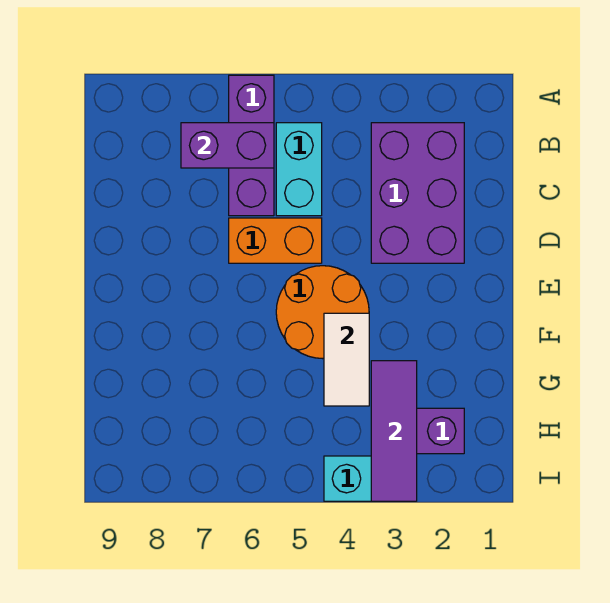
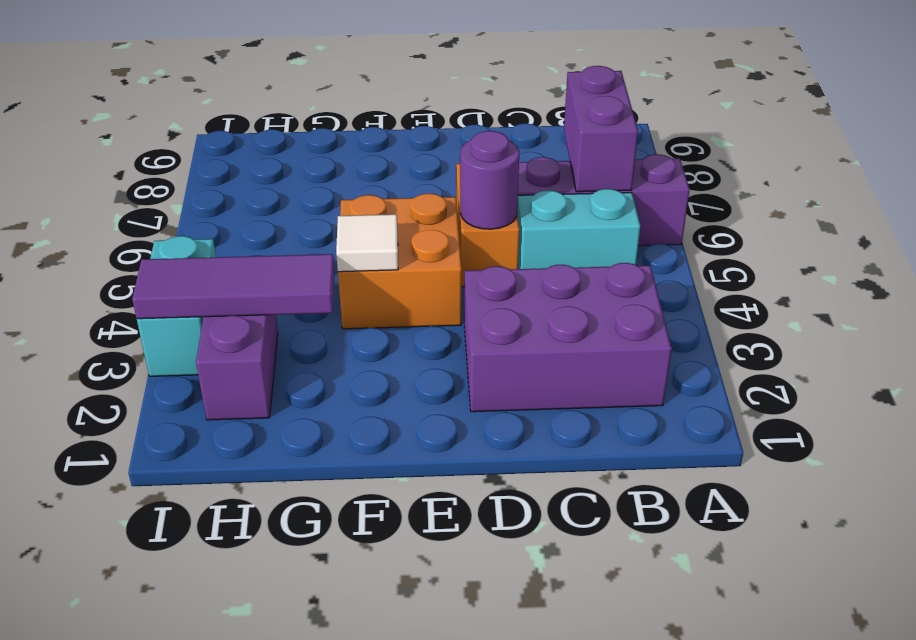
none -> purple 1x1 round brick [460,131,519,229]
orange 2x2 round brick [276,266,369,359] -> orange 2x2 brick [338,194,462,329]
white 1x2 tile [324,313,369,406] -> white 1x1 tile [336,214,398,272]

